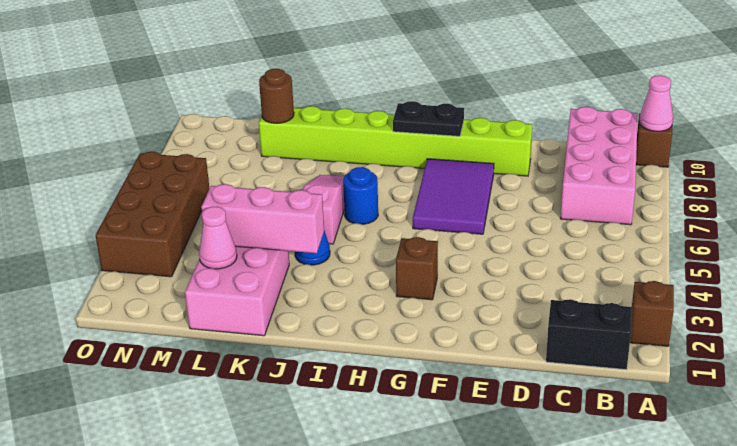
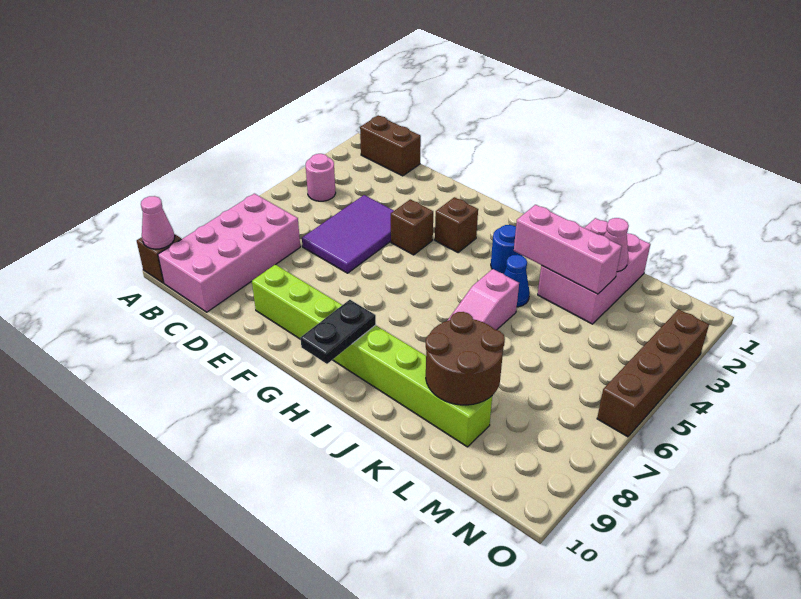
brown 1x1 brick [630,281,674,346] -> brown 1x1 brick moved to [391,199,433,255]
black 1x2 brick [546,299,632,370] -> brown 1x2 brick [360,116,421,176]
none -> pink 1x1 round brick [306,154,336,201]
purple 2x3 tile [413,159,494,234] -> purple 2x3 tile moved to [302,195,394,273]
black 1x2 plate [393,101,464,136] -> black 1x2 plate turned to [301,300,376,364]
blue 1x1 round brick [343,167,378,224] -> blue 1x1 round brick moved to [491,225,522,274]
brown 1x1 round brick [259,69,294,123] -> brown 2x2 round brick [426,312,505,405]
brown 2x4 brick [95,152,209,277] -> brown 1x4 brick [597,309,709,437]

